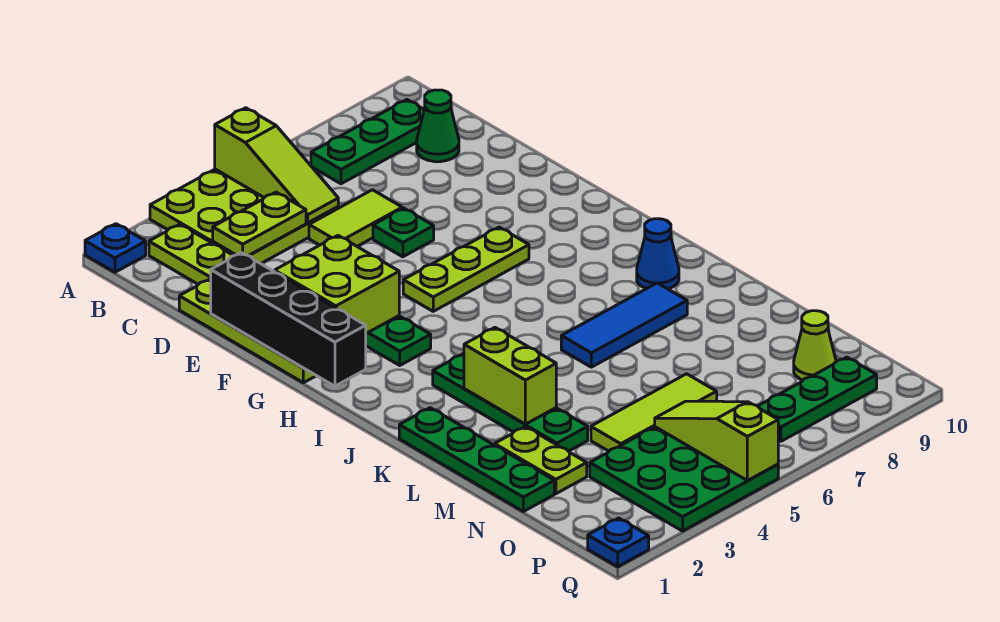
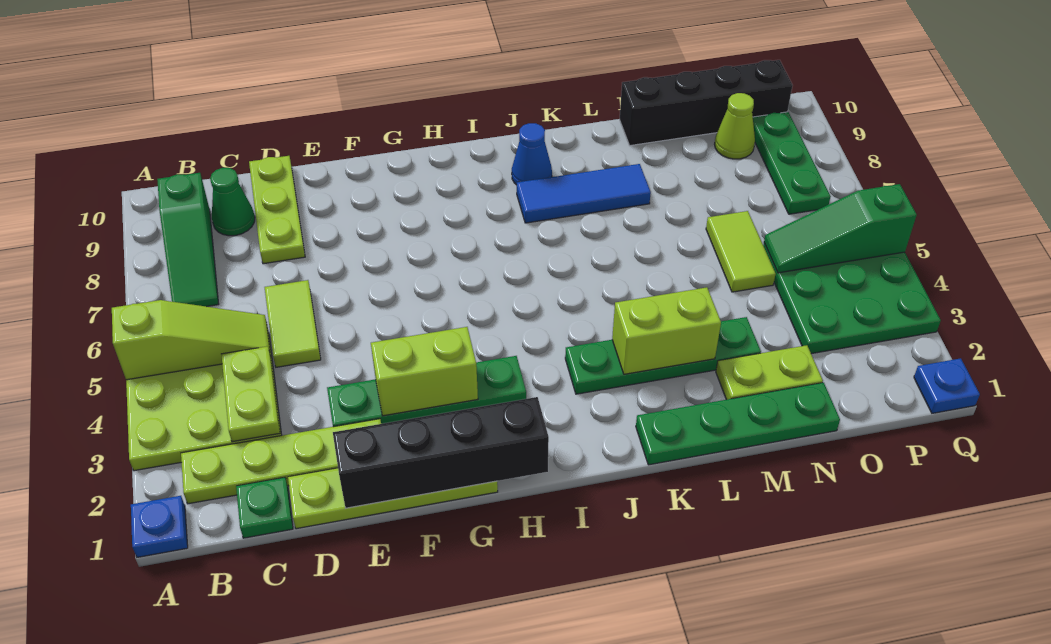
green 1x3 plate [311,100,424,184] -> green 1x3 slope [157,173,218,307]
green 1x1 plate [373,208,434,257] -> green 1x1 plate moved to [236,477,293,538]
lime 2x2 brick [275,236,399,333] -> lime 1x2 brick [371,327,478,416]
lime 1x3 plate [403,227,529,311] -> lime 1x3 plate moved to [249,156,305,264]
blue 1x3 tile [561,283,687,367] -> blue 1x3 tile turned to [517,164,651,223]
none -> black 1x4 brick [620,60,793,146]
lime 1x3 tile [591,374,717,451] -> lime 1x2 tile [706,211,776,292]
lime 1x3 slope [655,401,778,481] -> green 1x3 slope [764,184,917,273]

